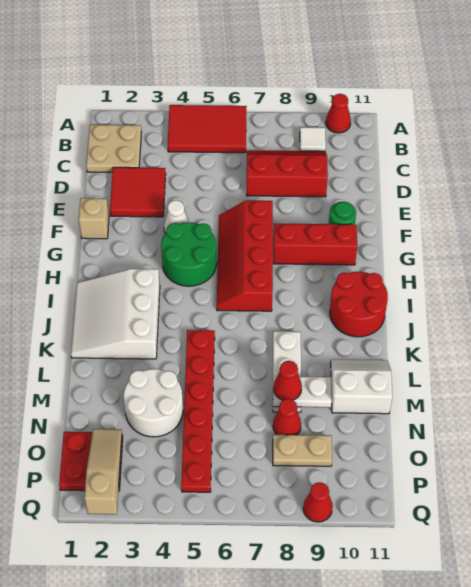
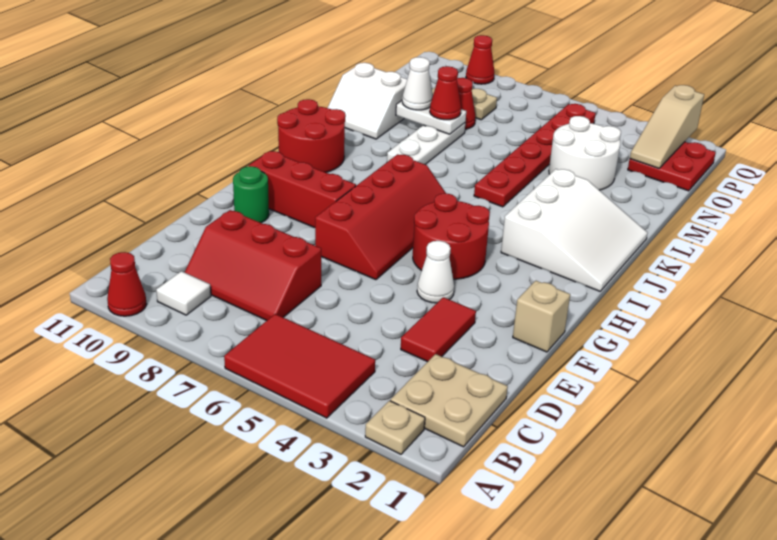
none -> tan 1x1 plate [365,401,425,454]
red 2x2 tile [110,167,166,217] -> red 1x2 tile [401,297,476,362]
green 2x2 round brick [161,222,217,286] -> red 2x2 round brick [413,193,490,279]
none -> white 1x1 cone [402,57,433,110]

